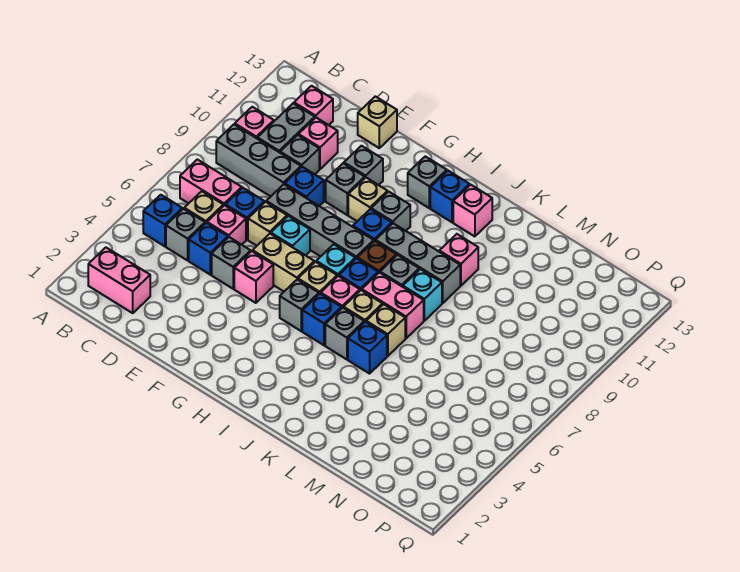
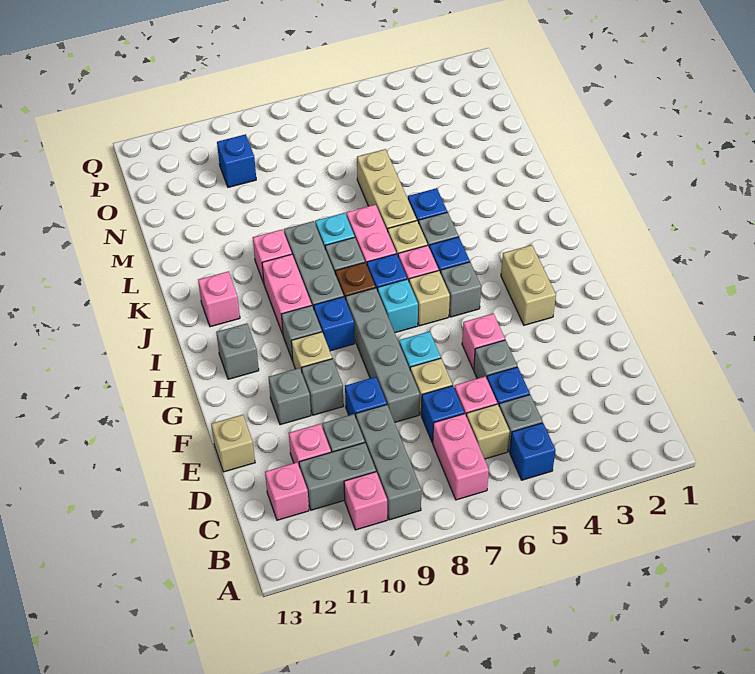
pink 1x2 brick [88,248,150,313] -> pink 1x2 brick moved to [262,254,312,334]
tan 1x2 brick [253,234,314,291] -> tan 1x2 brick moved to [501,245,556,325]
blue 1x1 brick [430,171,470,222] -> blue 1x1 brick moved to [217,134,256,187]
tan 1x1 brick [366,304,405,356] -> tan 1x3 brick [357,149,417,232]

